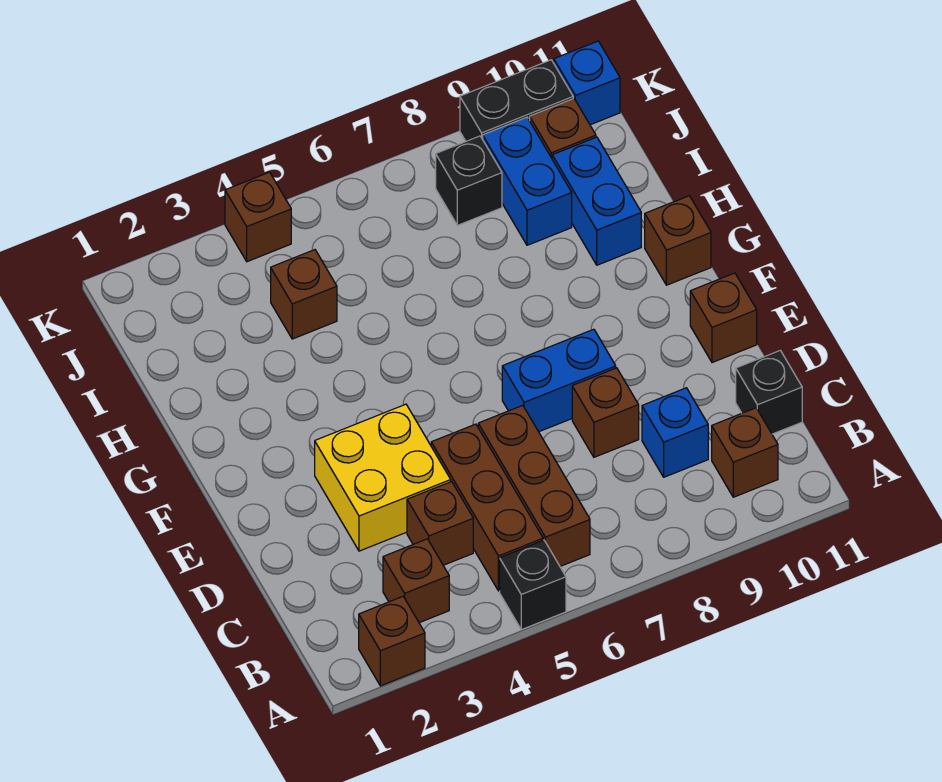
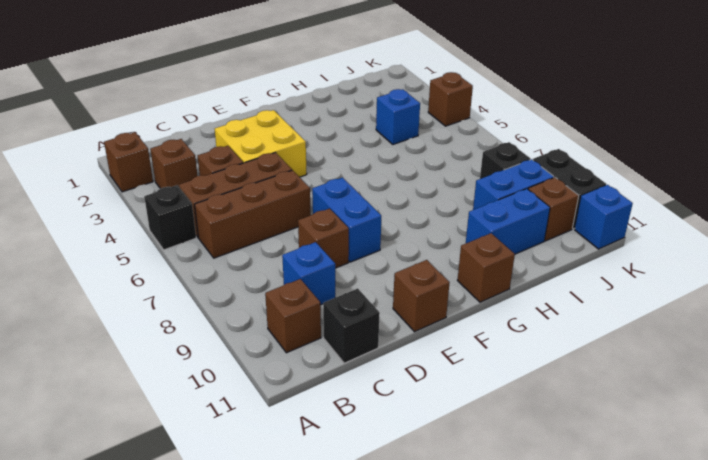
brown 1x1 brick [271,250,337,339] -> blue 1x1 brick [376,89,420,144]

